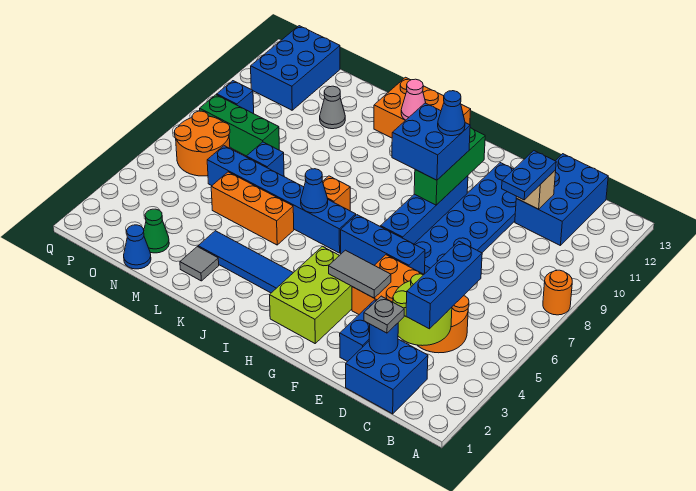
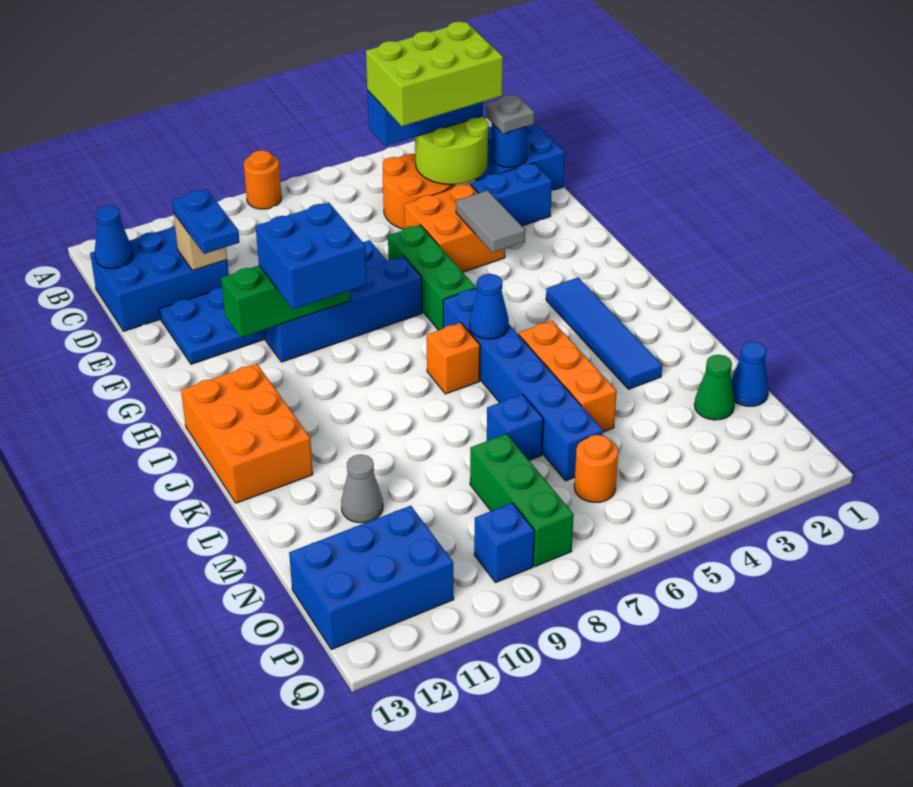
blue 1x2 plate [502,151,556,200] -> blue 1x2 plate turned to [172,189,239,254]
blue 1x3 brick [341,215,425,274] -> green 1x3 brick [388,225,476,330]
lime 2x3 brick [270,246,352,343] -> lime 2x3 brick moved to [366,22,503,126]
blue 1x1 cone [438,91,465,136] -> blue 1x1 cone moved to [95,205,133,268]
pink 1x1 cone [401,79,426,120] -> none
grey 1x1 tile [180,247,219,281] -> none
orange 2x2 round brick [175,111,230,176] -> orange 1x1 round brick [574,435,618,502]

